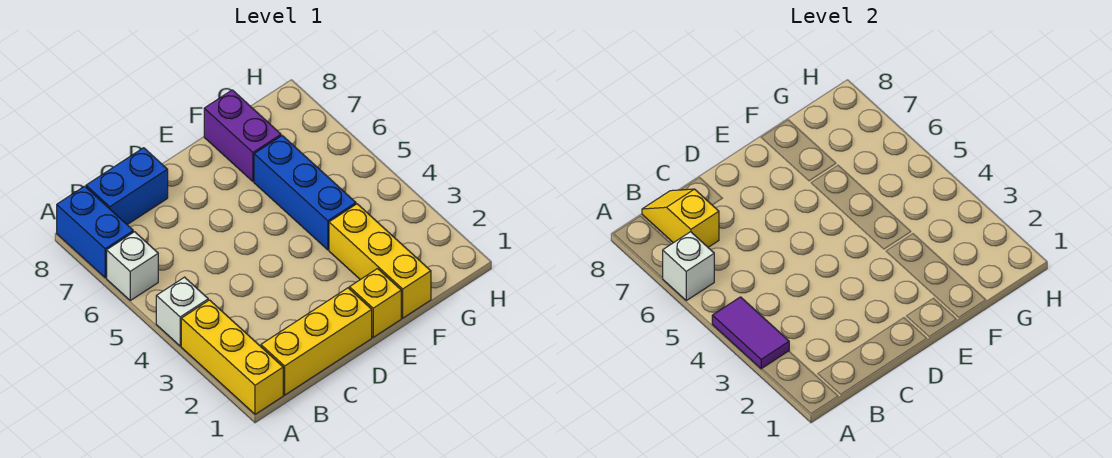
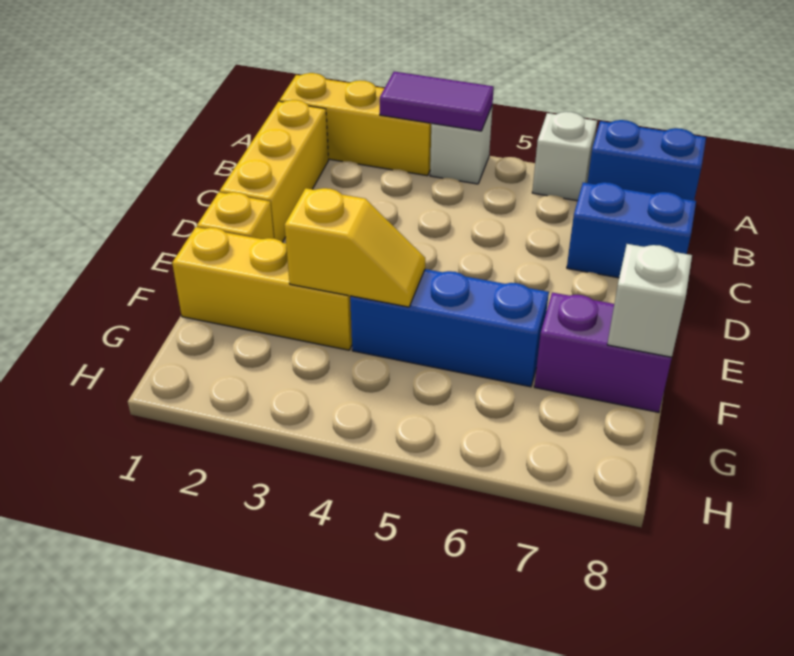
white 1x1 brick [662,232,714,300] -> white 1x1 brick moved to [607,244,692,357]
yellow 1x2 slope [642,189,719,247] -> yellow 1x2 slope moved to [285,188,425,307]
blue 1x2 brick [86,148,168,225] -> blue 1x2 brick turned to [567,182,696,278]

